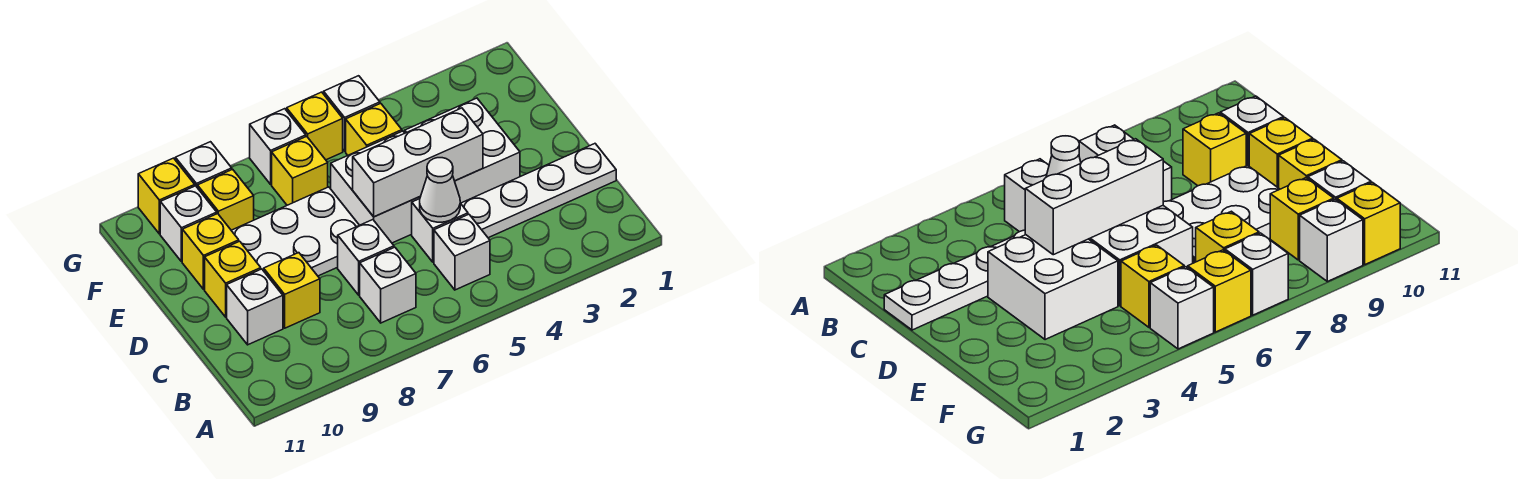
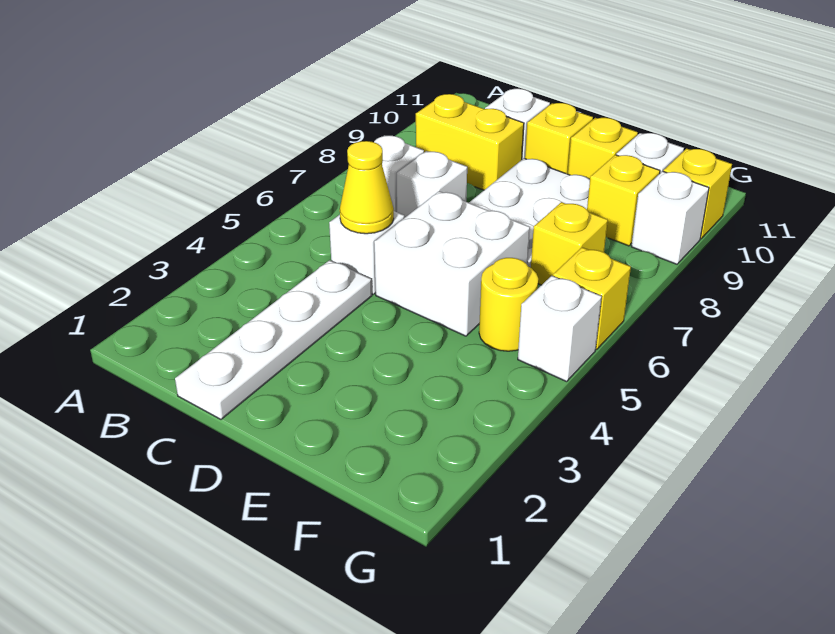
white 1x1 brick [434,214,490,290] -> none
white 1x1 cone [420,158,460,222] -> yellow 1x1 cone [340,141,394,234]
yellow 1x1 brick [264,253,320,328] -> yellow 1x2 brick [416,94,524,190]
white 2x2 brick [405,98,520,203] -> none
white 1x3 brick [353,108,483,217] -> none
yellow 1x1 brick [346,103,402,155] -> yellow 1x1 round brick [479,258,538,351]
white 1x1 brick [250,109,306,184] -> none

